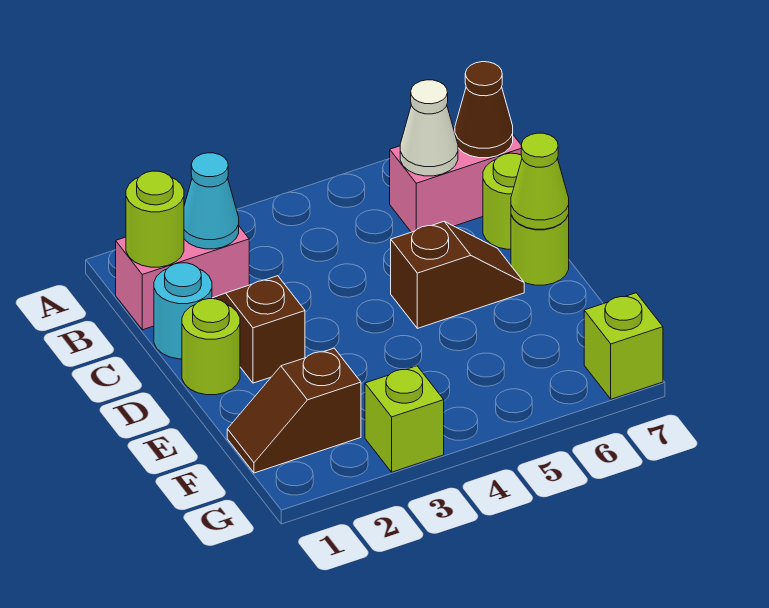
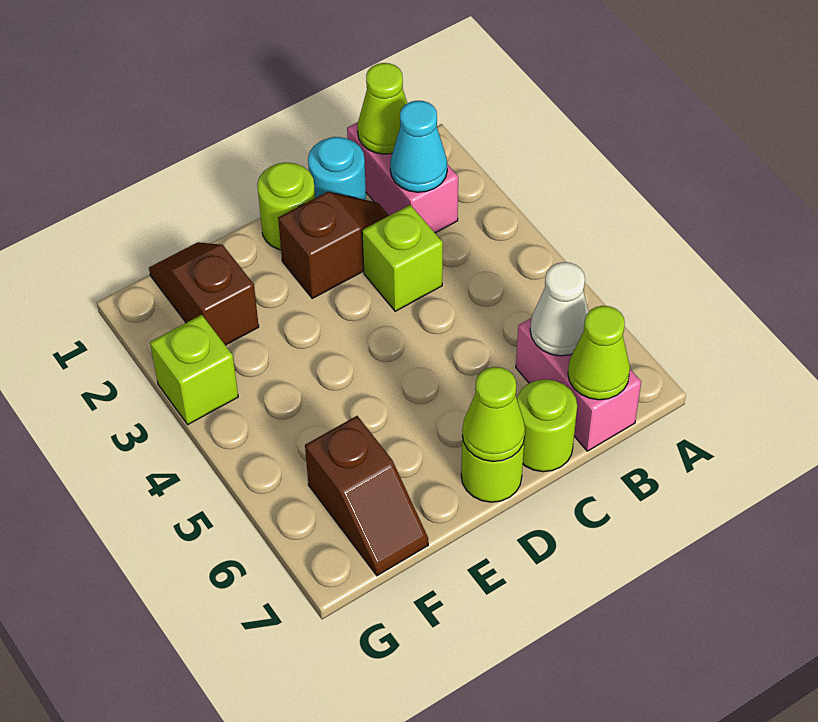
lime 1x1 round brick [126,171,184,267] -> lime 1x1 cone [357,63,407,154]
brown 1x1 cone [455,62,513,158] -> lime 1x1 cone [568,306,630,400]
brown 1x2 slope [391,222,524,328] -> brown 1x2 slope moved to [305,416,428,576]
lime 1x1 brick [584,293,663,399] -> lime 1x1 brick moved to [362,205,443,311]

